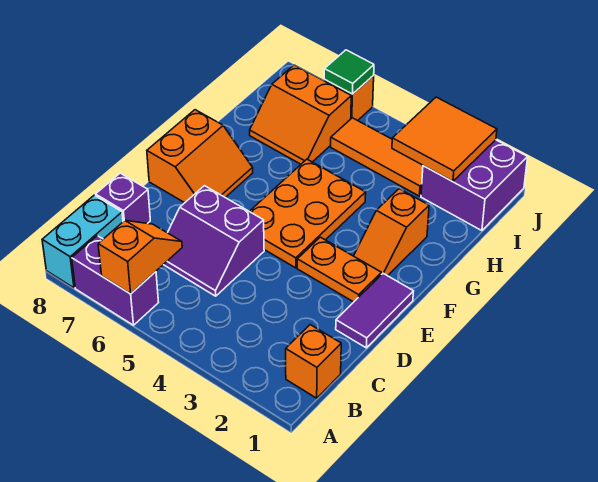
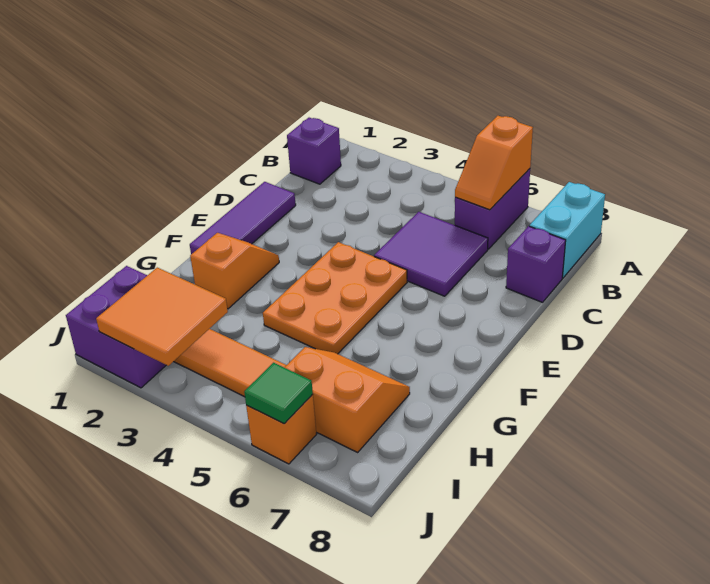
purple 1x2 brick [72,236,159,325] -> purple 1x2 brick turned to [455,169,530,249]
orange 1x1 brick [286,325,341,398] -> purple 1x1 brick [287,118,341,184]
purple 2x2 slope [163,186,264,296] -> purple 2x2 tile [374,212,488,296]
purple 1x2 tile [336,273,414,348] -> purple 1x3 tile [190,182,296,254]
orange 1x2 plate [297,237,381,302] -> none
orange 2x2 slope [147,110,253,203] -> none

